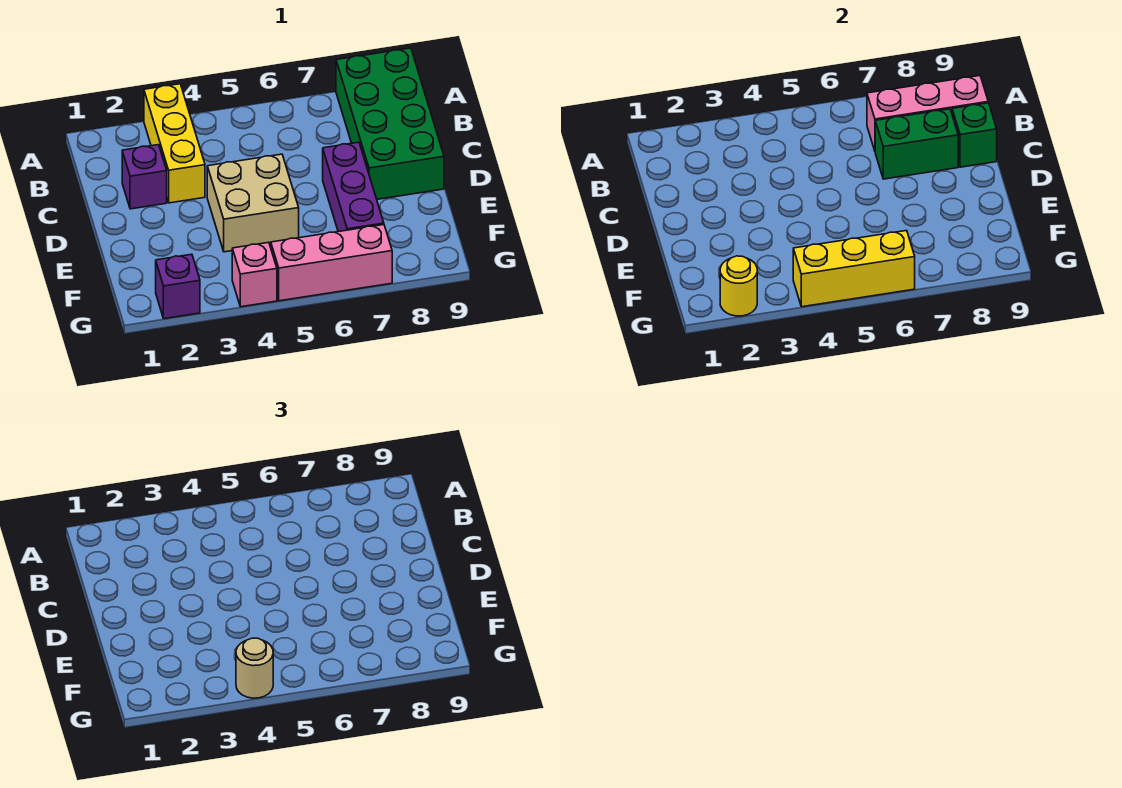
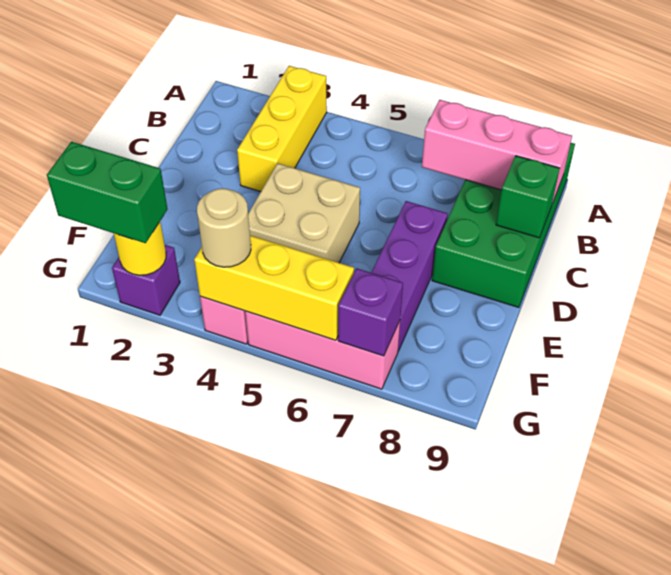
purple 1x1 brick [122,145,167,209] -> purple 1x1 brick moved to [338,268,403,356]
green 1x2 brick [875,109,958,179] -> green 1x2 brick moved to [47,142,167,243]

